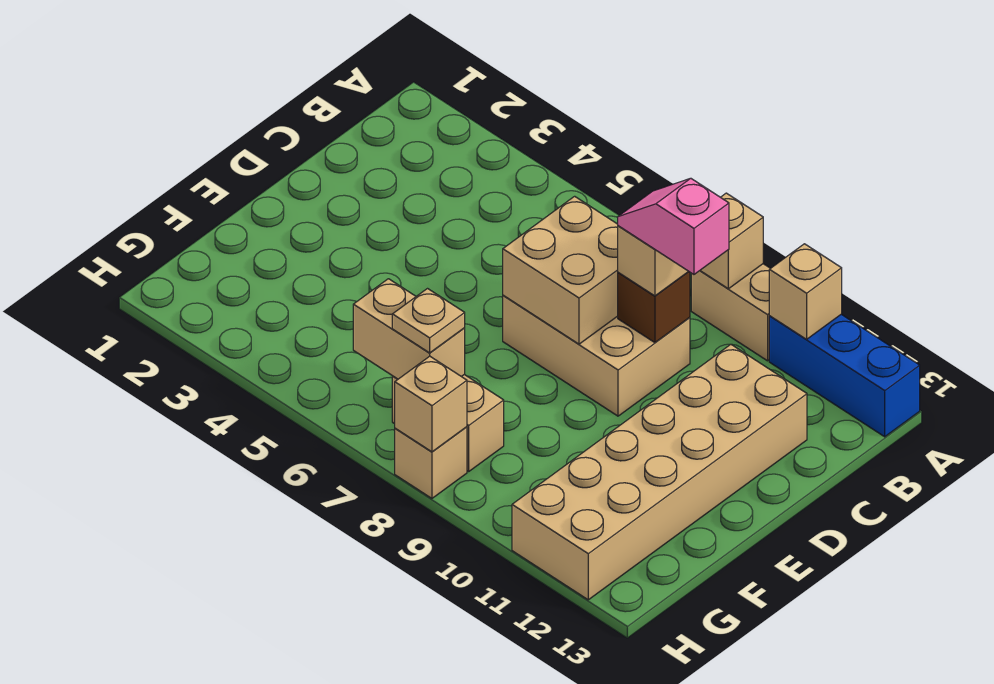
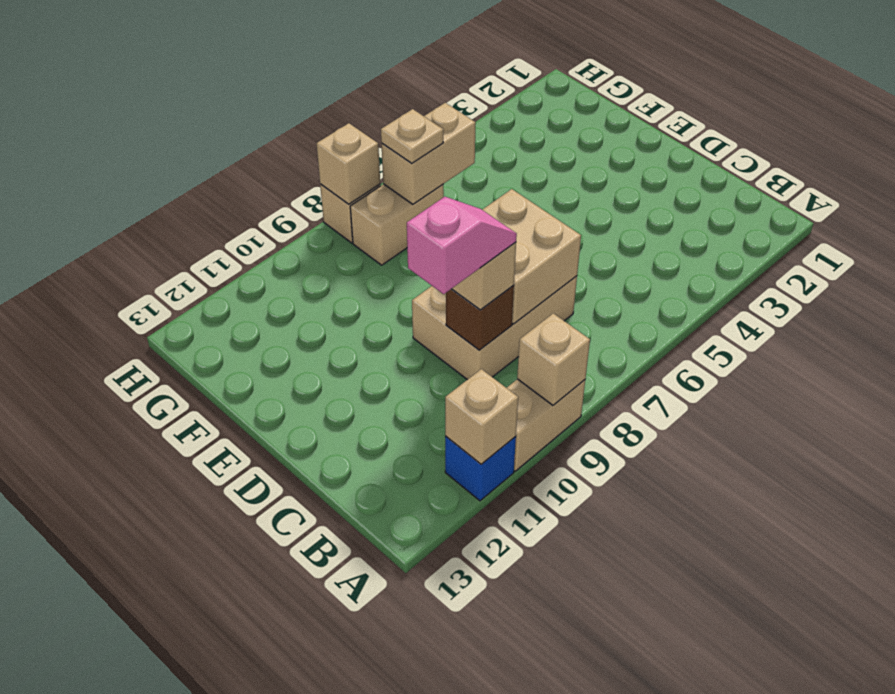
blue 1x3 brick [769,314,920,437] -> blue 1x1 brick [445,436,516,501]
tan 2x6 brick [512,344,807,600] -> none

